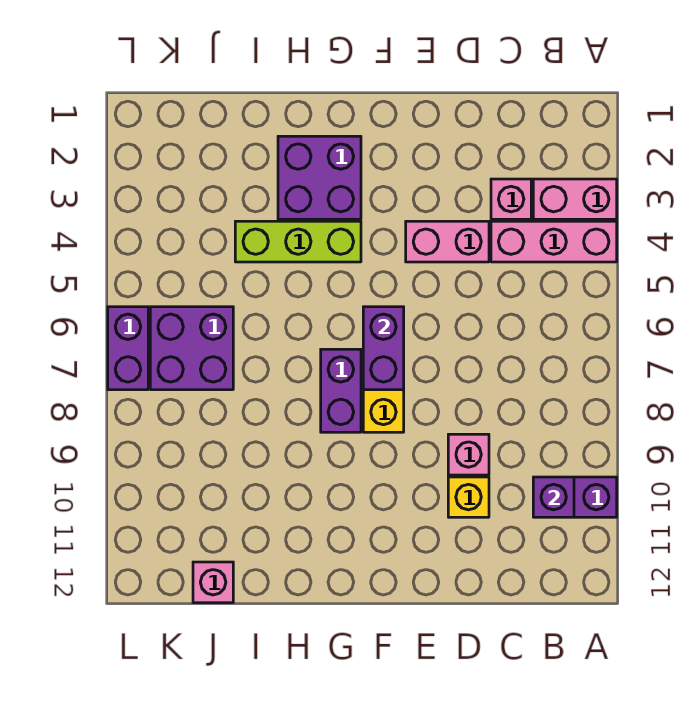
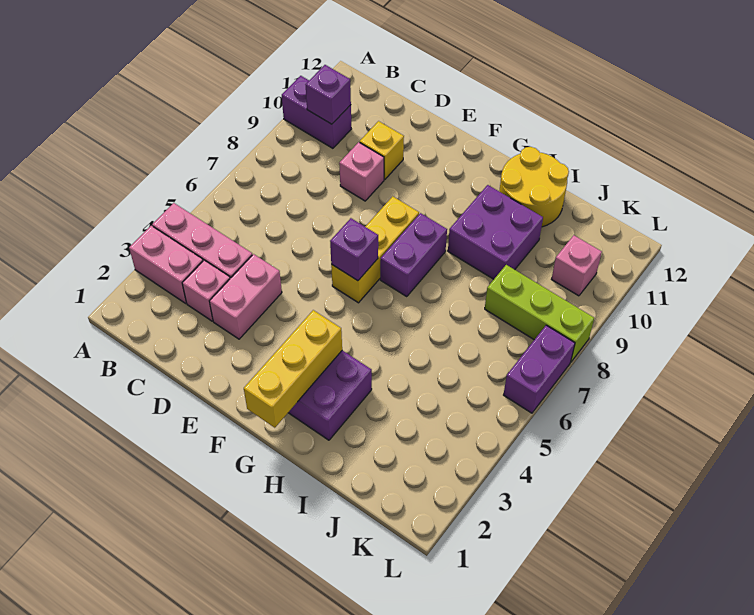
pink 1x2 brick [406,221,489,262] -> pink 1x2 brick turned to [210,254,282,339]
purple 1x2 brick [363,307,404,390] -> purple 1x1 brick [330,218,378,281]
none -> yellow 1x3 brick [244,310,342,428]
lime 1x3 brick [235,221,361,262] -> lime 1x3 brick moved to [485,265,594,362]
none -> yellow 2x2 round brick [499,147,569,227]
purple 2x2 brick [150,307,233,390] -> purple 2x2 brick moved to [448,185,543,279]
pink 1x1 brick [193,562,233,603] -> pink 1x1 brick moved to [552,235,602,296]

